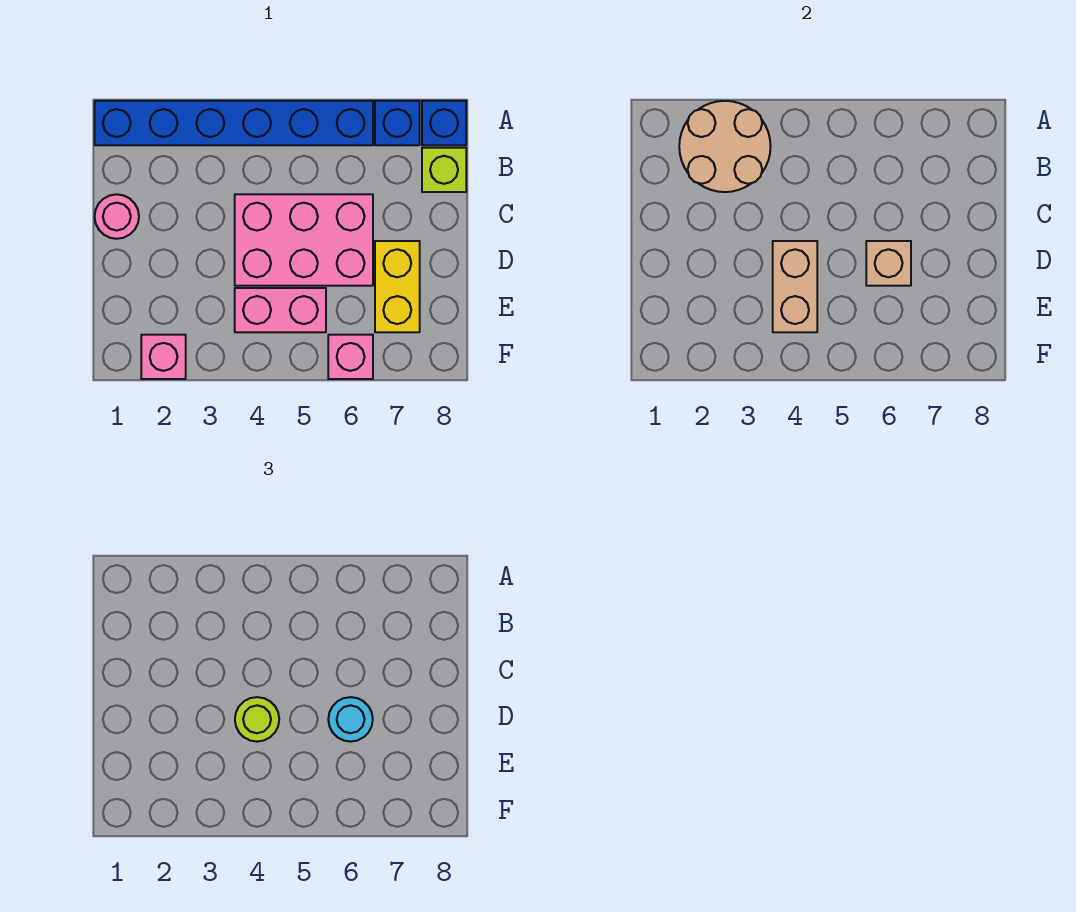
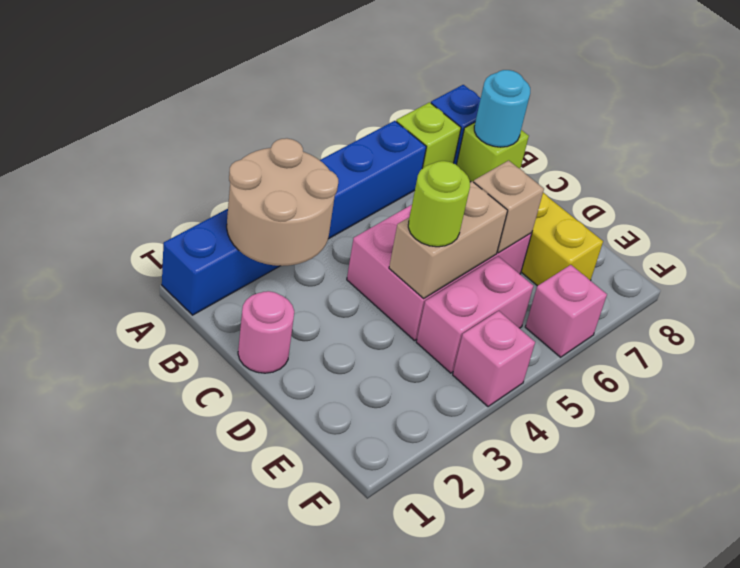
blue 1x1 brick [375,101,420,145] -> lime 1x1 brick [396,102,461,168]
tan 1x2 brick [773,241,817,332] -> tan 1x2 brick turned to [389,181,508,298]
cyan 1x1 round brick [328,697,373,742] -> cyan 1x1 round brick moved to [474,70,530,147]
pink 1x1 brick [141,335,186,379] -> pink 1x1 brick moved to [453,311,535,407]

